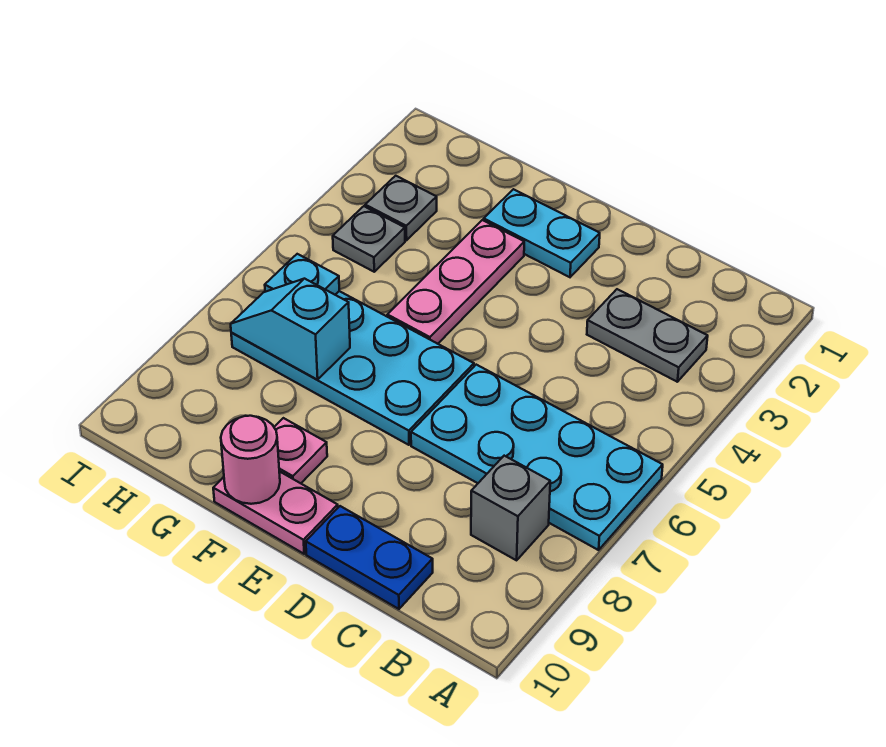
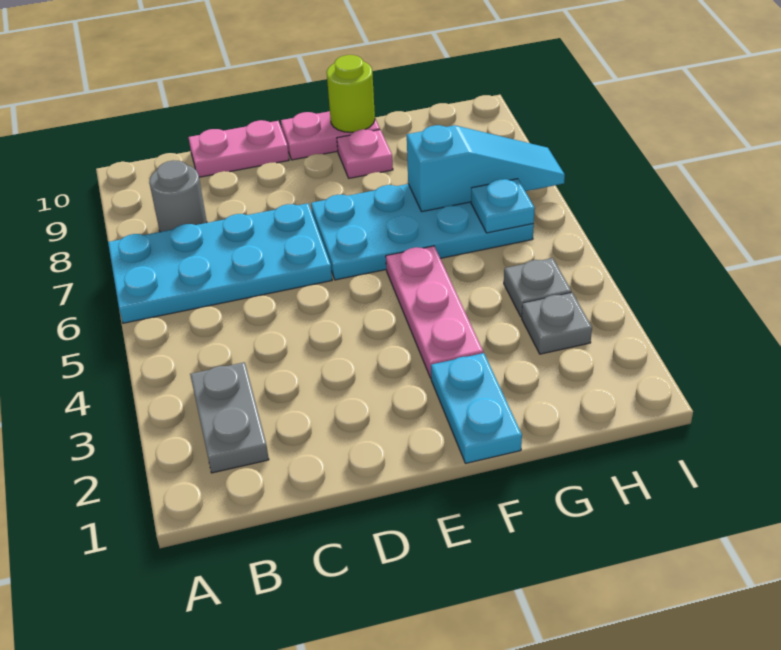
grey 1x2 plate [587,289,708,382] -> grey 1x2 plate turned to [190,362,269,473]
grey 1x1 brick [471,456,550,560] -> grey 1x1 round brick [149,160,207,232]
blue 1x2 plate [306,506,433,609] -> pink 1x2 plate [188,120,289,177]
cyan 1x2 plate [484,189,600,277] -> cyan 1x2 plate turned to [431,353,522,463]
pink 1x1 round brick [221,416,280,504] -> lime 1x1 round brick [327,55,375,132]
cyan 1x2 slope [231,279,350,380] -> cyan 1x3 slope [407,125,565,212]

